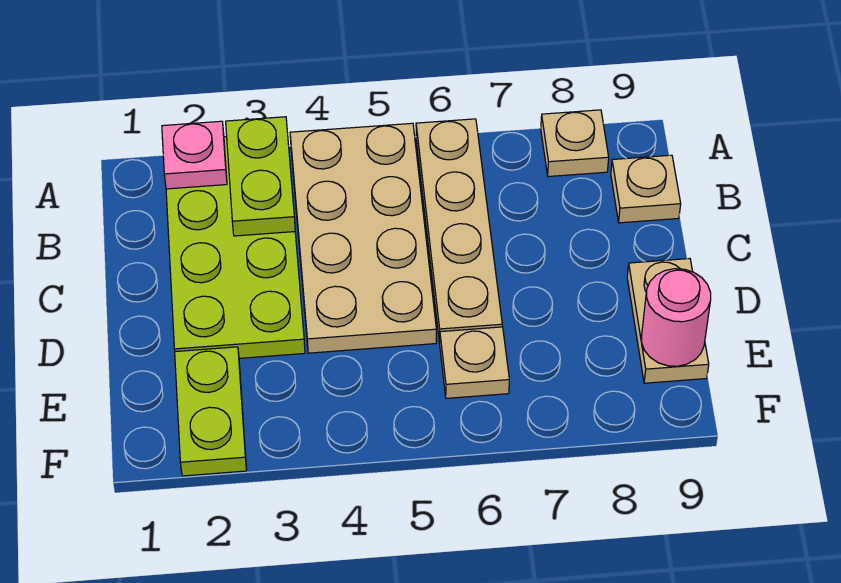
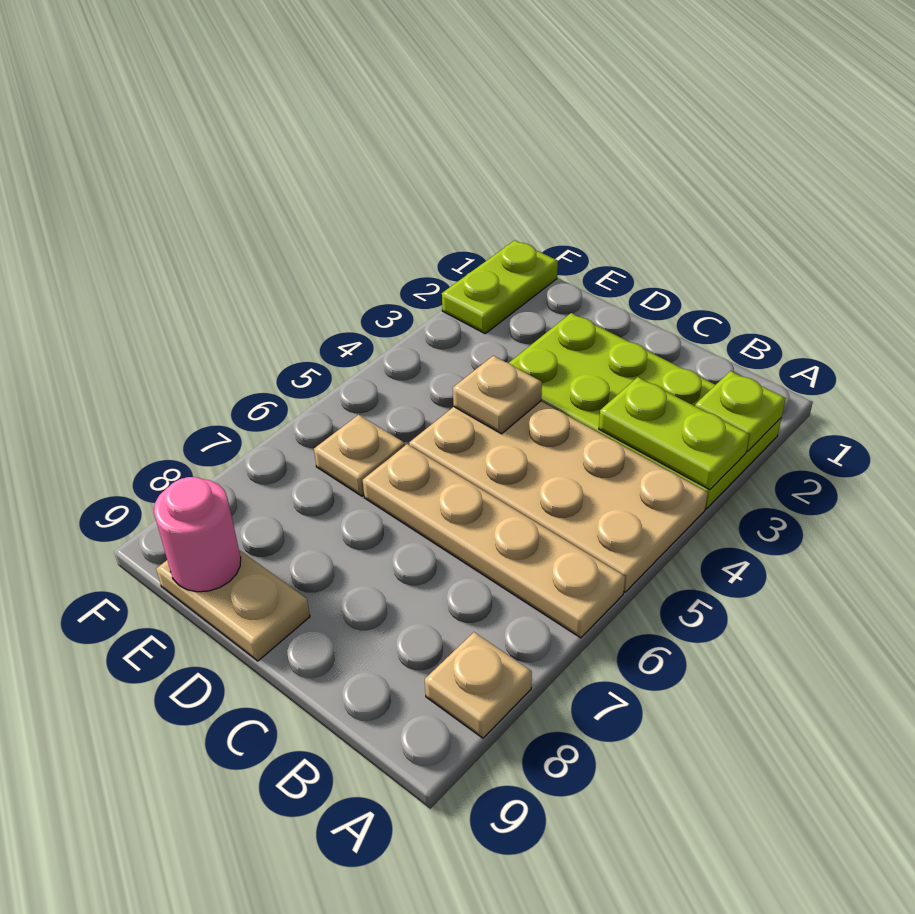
pink 1x1 plate [162,121,227,189] -> lime 1x1 plate [695,371,786,451]
tan 1x1 plate [611,155,681,223] -> tan 1x1 plate moved to [453,356,542,434]
lime 1x2 plate [175,347,247,476] -> lime 1x2 plate turned to [442,240,558,333]

